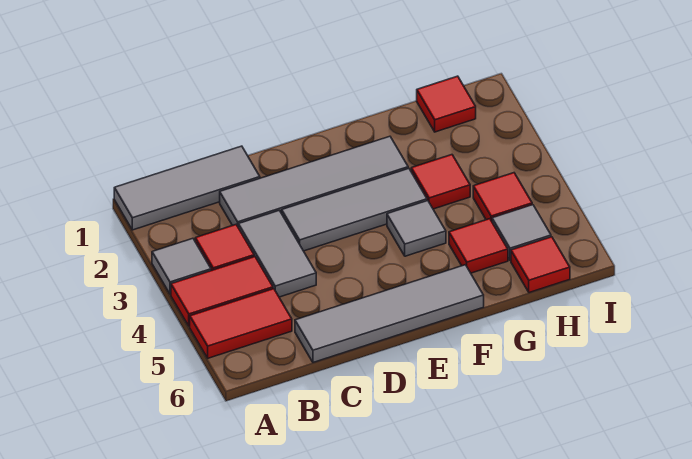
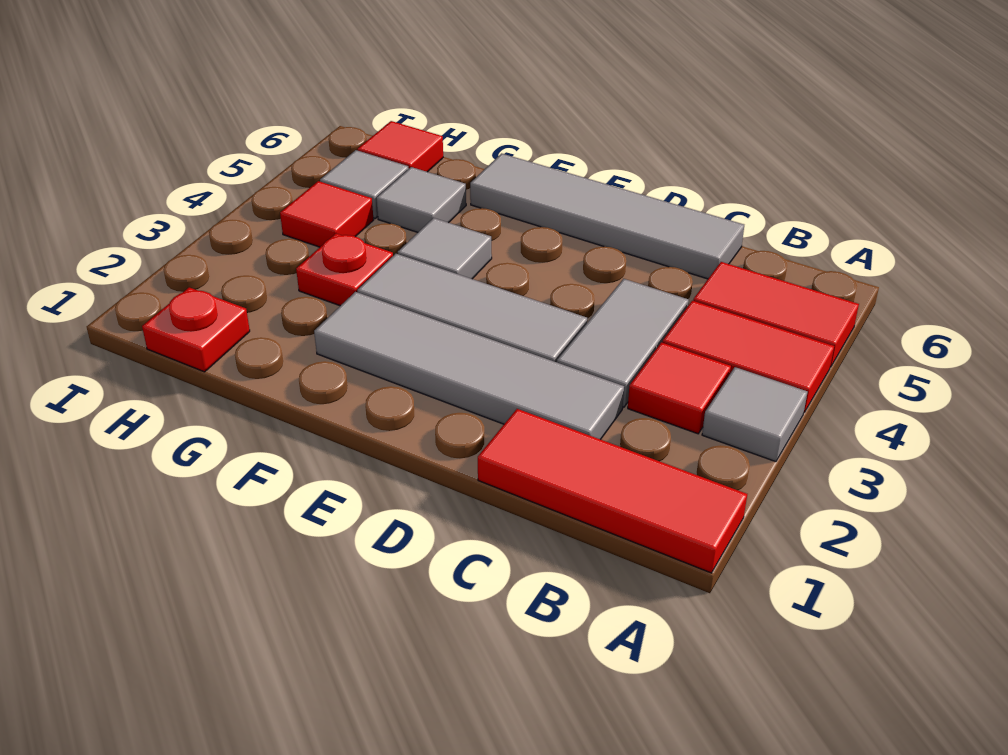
grey 1x3 tile [114,146,260,230] -> red 1x3 tile [478,409,747,573]
red 1x1 tile [411,155,470,209] -> red 1x1 plate [296,234,393,306]
red 1x1 tile [449,219,508,273] -> grey 1x1 tile [377,167,466,233]
red 1x1 tile [417,76,476,132] -> red 1x1 plate [142,287,250,372]

